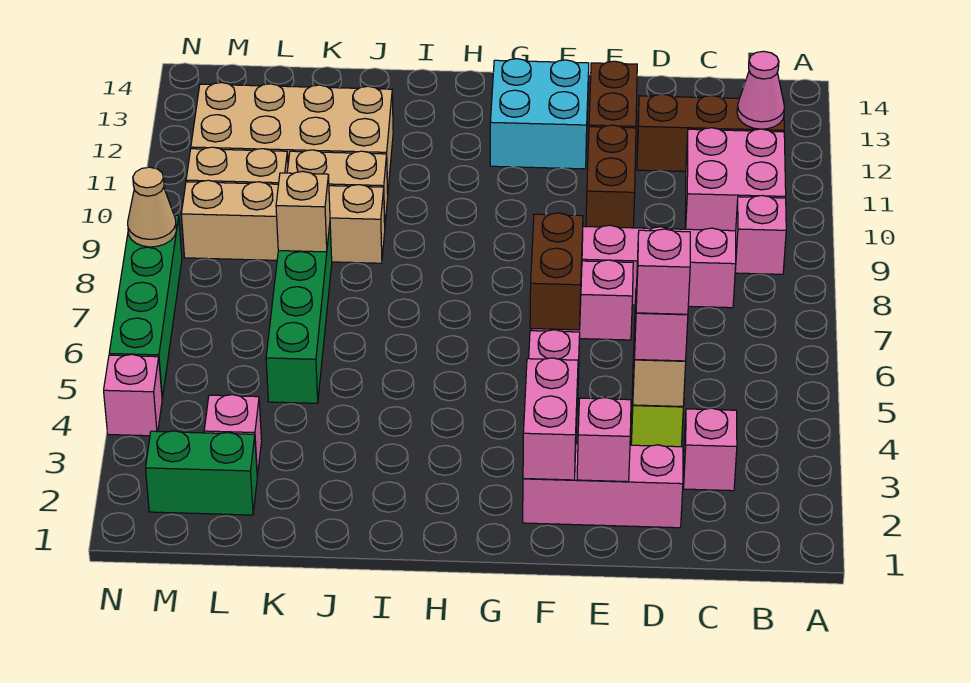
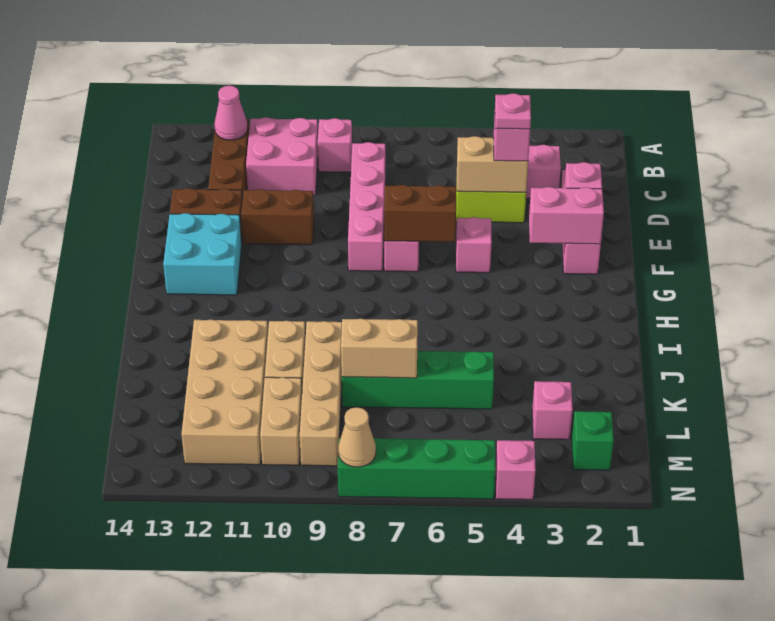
pink 1x1 brick [636,229,690,314] -> pink 1x1 plate [495,93,531,129]
tan 1x1 brick [276,171,330,252] -> tan 1x2 brick [341,319,418,378]
green 1x2 brick [146,431,257,515] -> green 1x1 brick [572,411,614,470]

